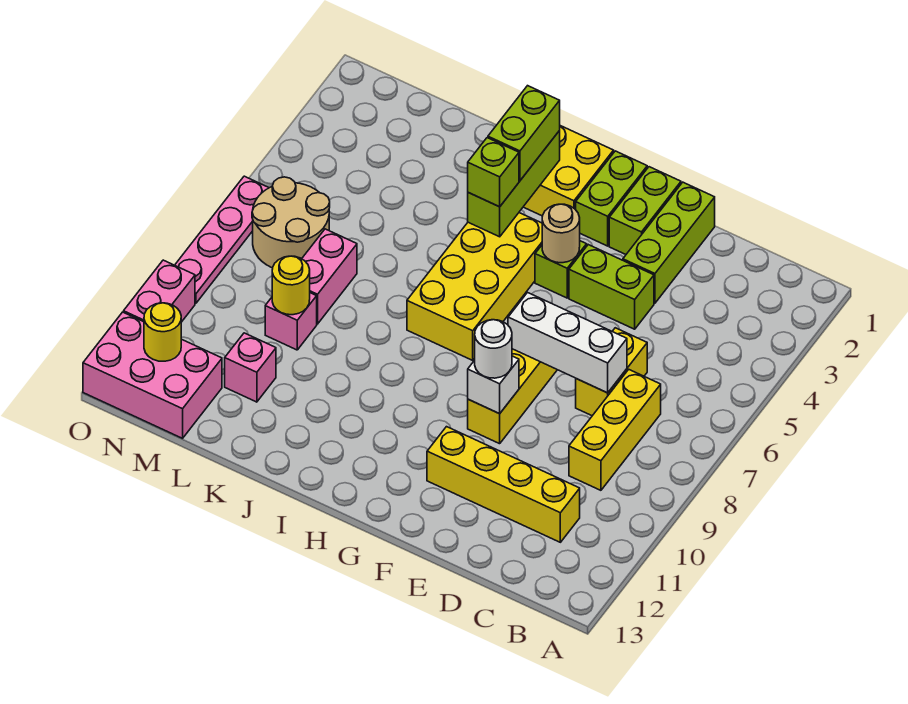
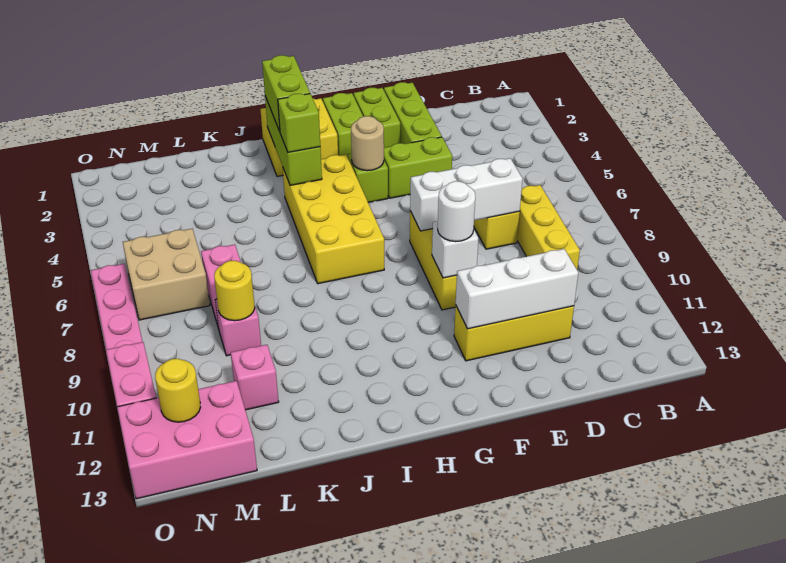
yellow 1x4 brick [427,427,580,542] -> yellow 1x3 brick [454,306,574,361]
none -> white 1x3 brick [456,249,578,329]
tan 2x2 round brick [252,177,330,268] -> tan 2x2 brick [123,229,210,320]

